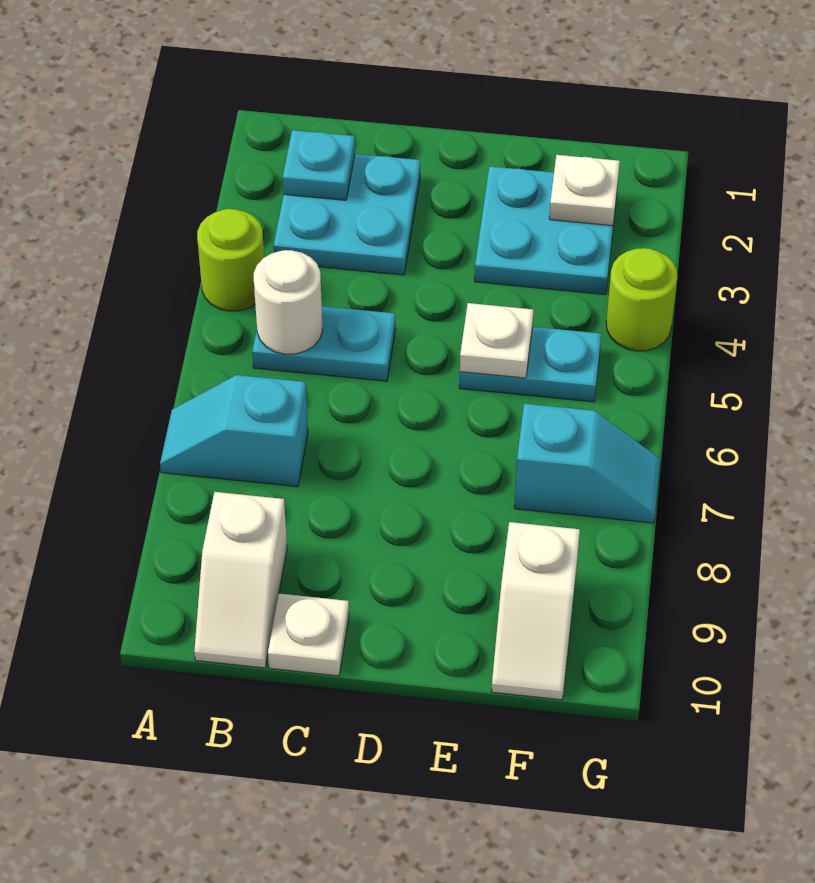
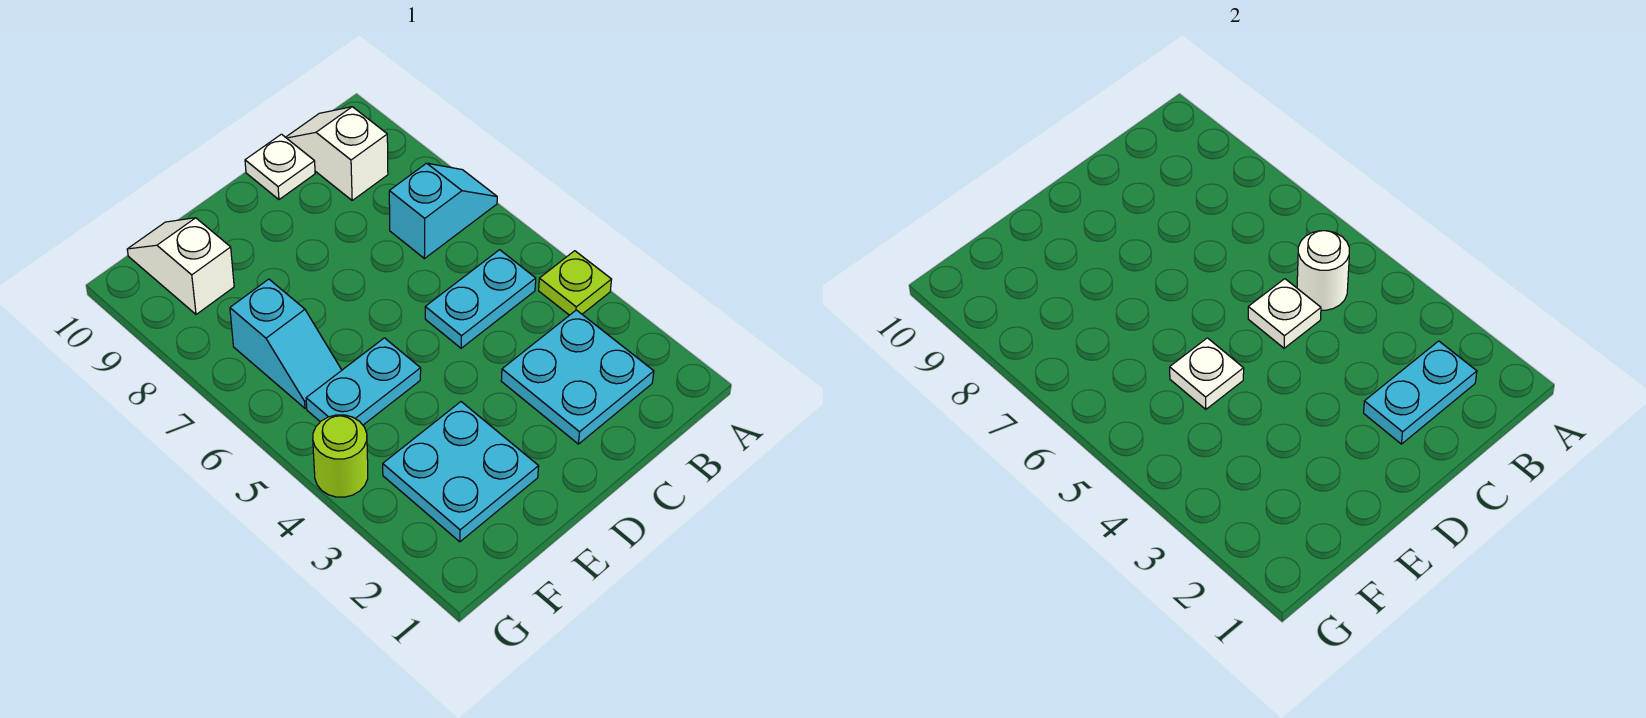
lime 1x1 round brick [197,209,264,311] -> lime 1x1 plate [539,251,612,315]
cyan 1x1 plate [283,130,355,200] -> cyan 1x2 plate [1364,341,1477,444]
white 1x1 plate [549,155,620,226] -> white 1x1 plate moved to [1248,279,1321,348]
cyan 1x2 slope [514,404,660,523] -> cyan 1x2 slope turned to [230,279,342,408]

